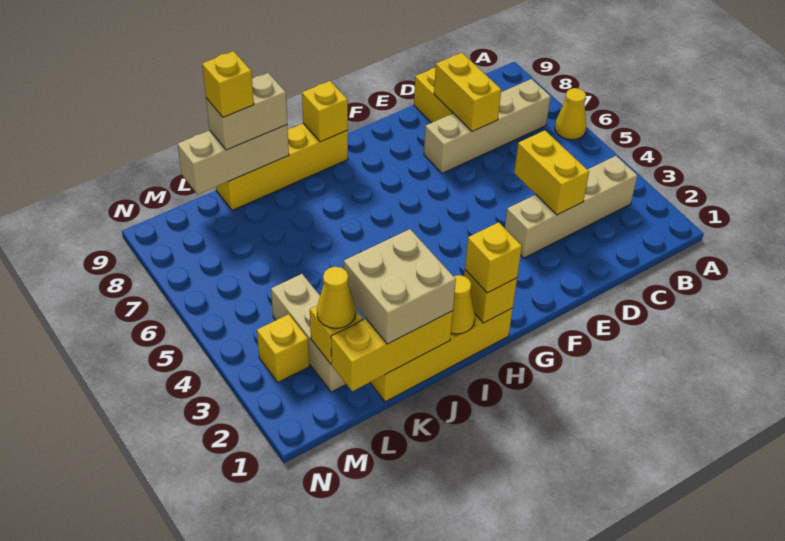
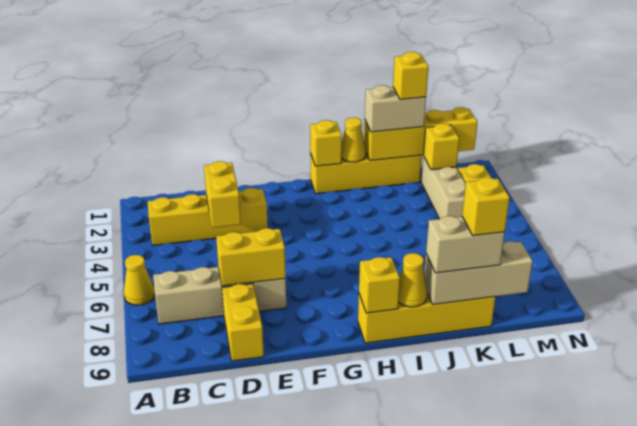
tan 1x4 brick [505,156,637,258] -> yellow 1x4 brick [148,188,268,245]
yellow 1x2 brick [434,53,501,131] -> yellow 1x2 brick turned to [216,228,286,286]
yellow 1x1 brick [465,222,522,293] -> yellow 1x1 brick moved to [393,52,428,99]
yellow 1x3 brick [331,311,453,391] -> yellow 1x4 brick [364,107,477,160]
tan 2x2 brick [344,229,456,344] -> tan 1x2 brick [365,85,426,132]
yellow 1x1 cone [317,267,356,328] -> yellow 1x1 cone moved to [398,253,427,307]

